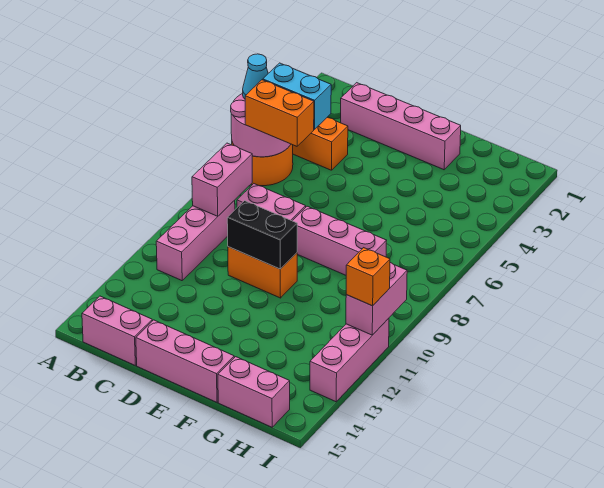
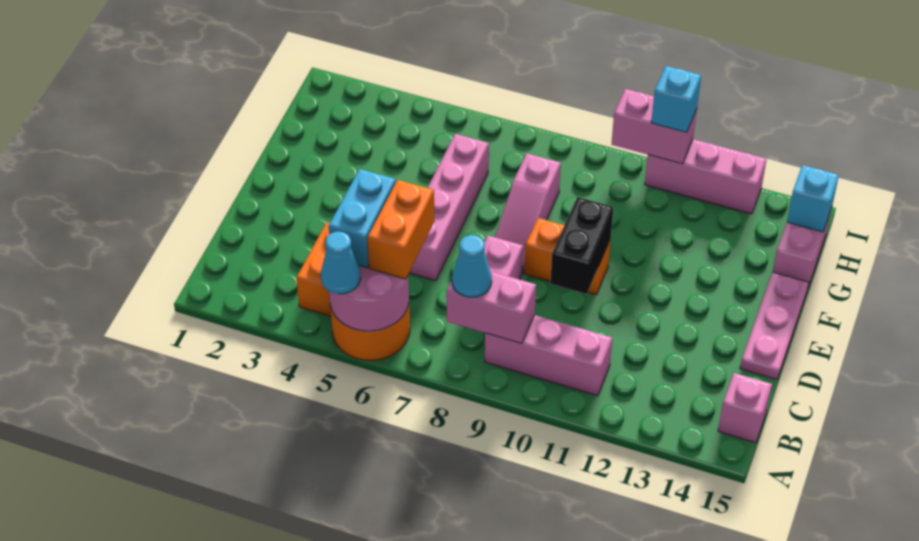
none -> cyan 1x1 cone [452,235,492,297]
pink 1x2 brick [82,296,152,365] -> pink 1x1 brick [718,373,772,443]
pink 1x4 brick [341,83,461,170] -> pink 1x4 brick moved to [409,134,489,281]
orange 1x2 brick [228,247,297,298] -> orange 1x2 brick turned to [524,218,611,295]
pink 1x3 brick [136,320,234,402] -> pink 1x3 plate [740,272,809,379]
pink 1x3 brick [293,206,387,275] -> pink 1x3 slope [495,153,561,273]
none -> cyan 1x1 brick [787,165,839,232]
orange 1x1 brick [346,248,390,306] -> cyan 1x1 brick [651,66,701,132]

